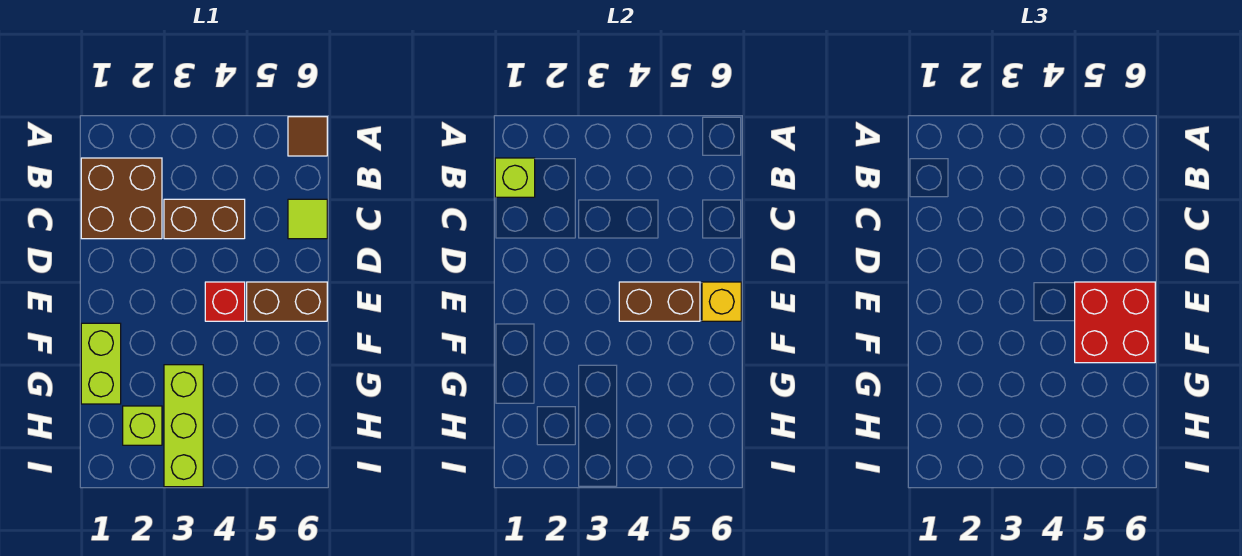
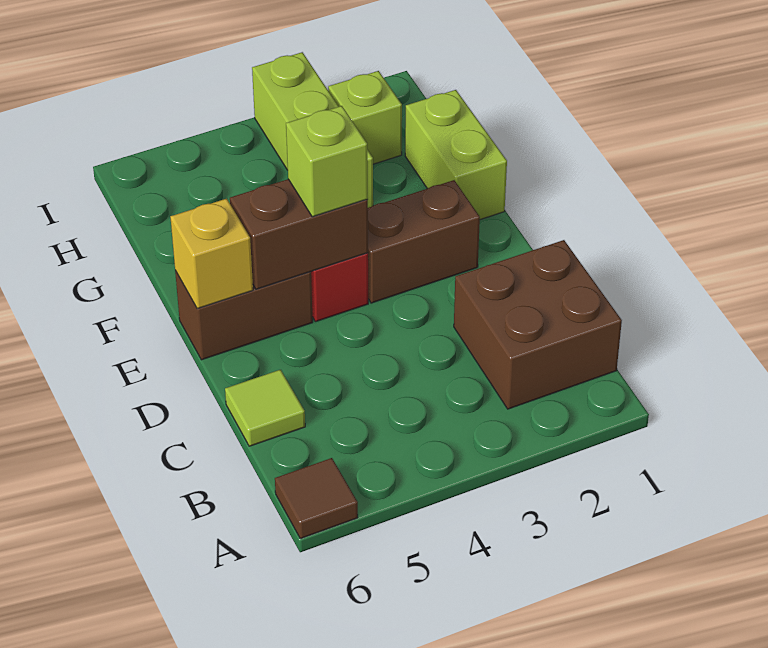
lime 1x1 brick [495,158,535,197] -> lime 1x1 brick moved to [286,106,368,217]
brown 1x2 brick [164,199,245,239] -> brown 1x2 brick moved to [368,180,480,303]
red 2x2 brick [1075,282,1155,363] -> none

